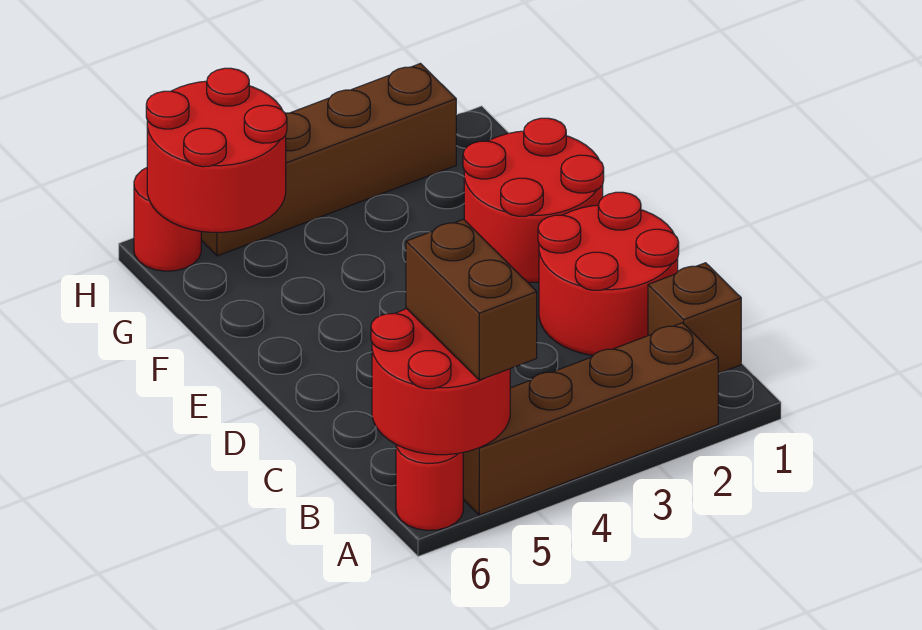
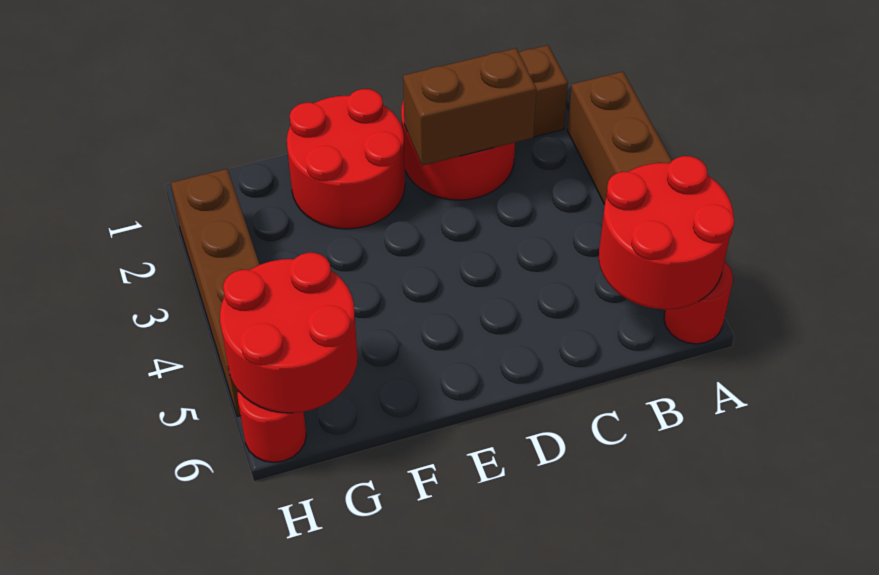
brown 1x2 brick [406,219,537,380] -> brown 1x2 brick moved to [403,48,537,166]

